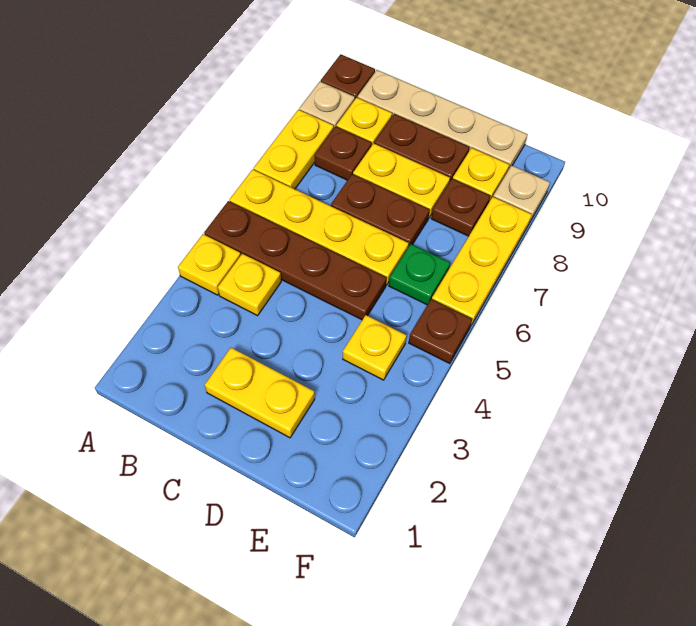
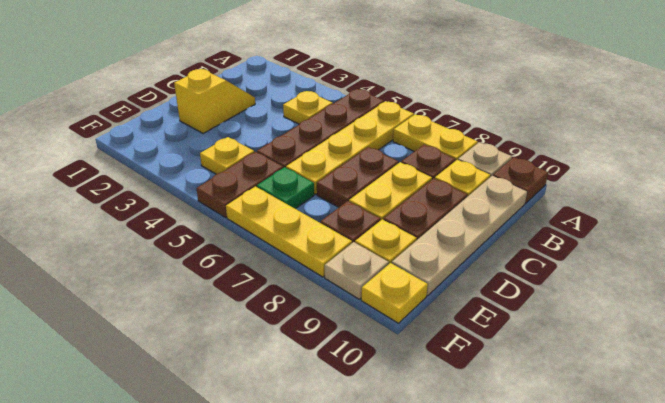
yellow 1x1 plate [178,234,241,295] -> yellow 1x1 plate moved to [361,263,428,323]
yellow 1x2 plate [205,348,315,438] -> yellow 1x2 slope [174,69,255,133]
brown 1x1 plate [409,299,472,364] -> brown 1x2 plate [196,152,283,217]

